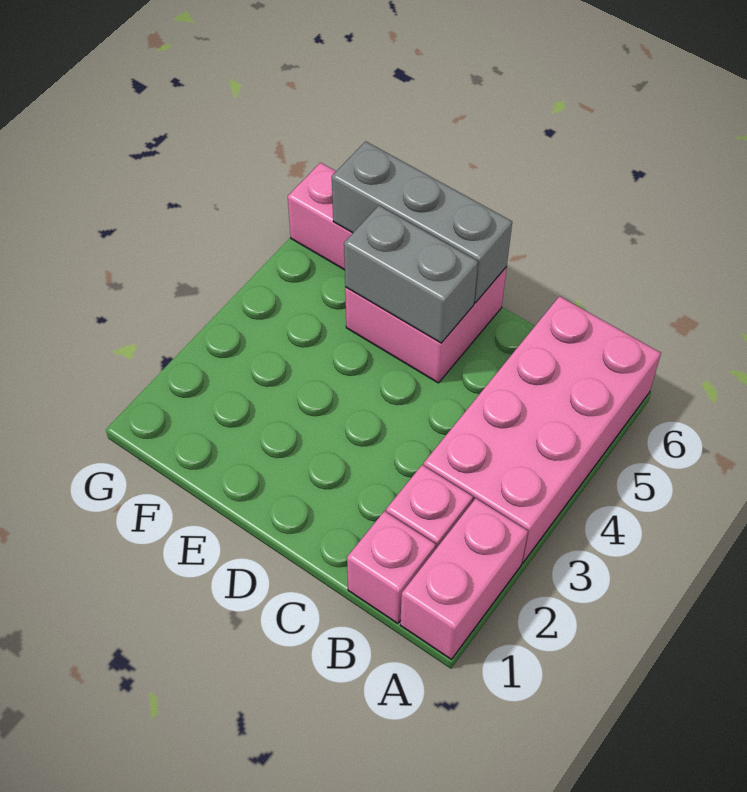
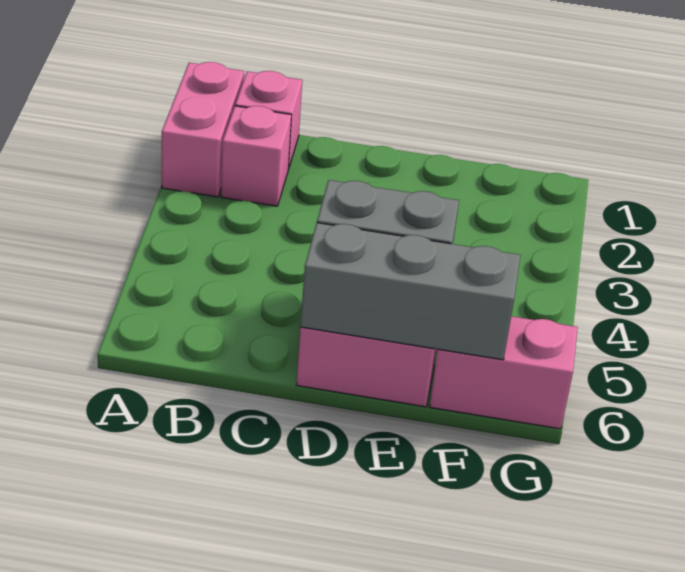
pink 2x4 brick [424,296,661,563] -> none

